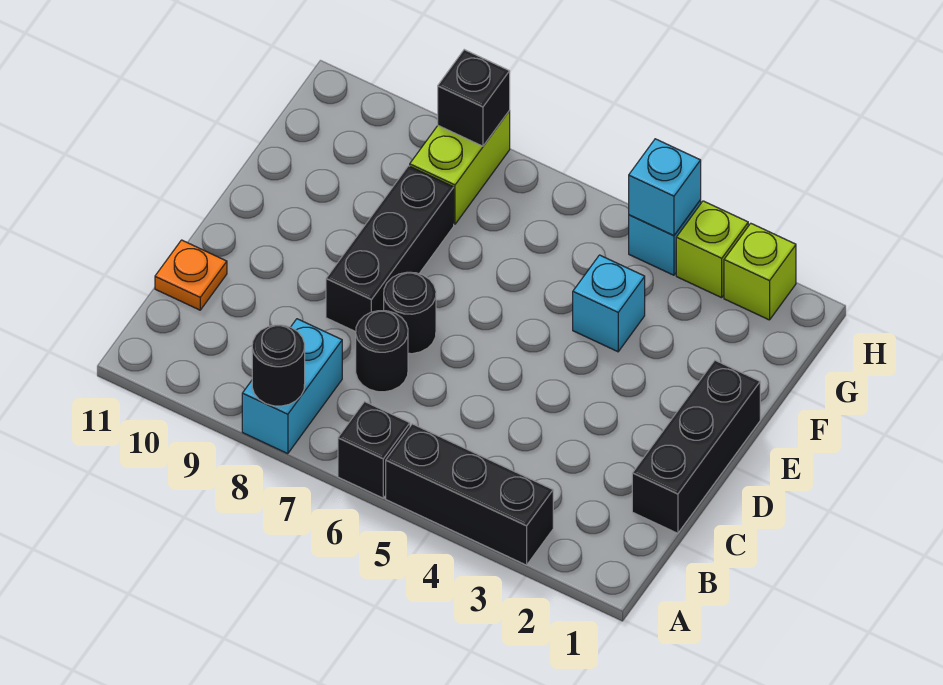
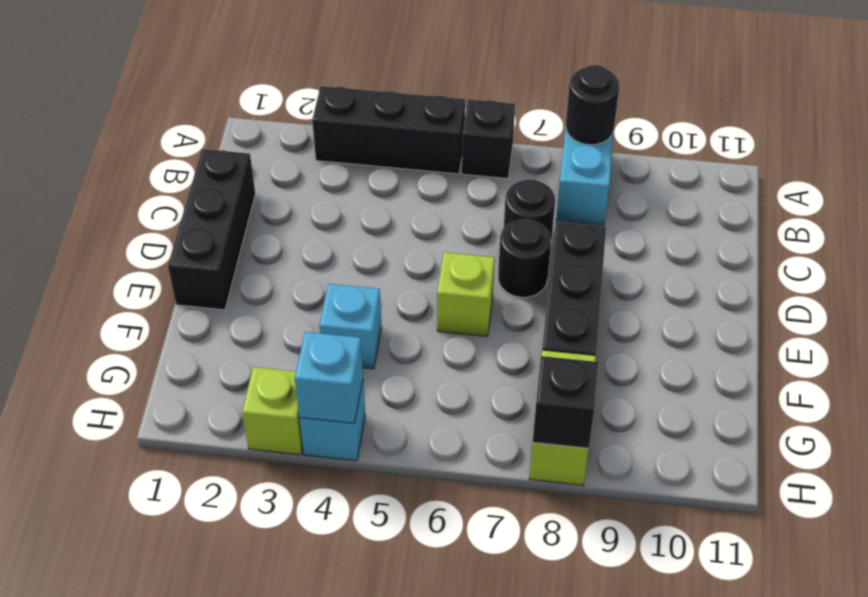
orange 1x1 plate [155,240,227,310] -> none
lime 1x1 brick [724,223,796,320] -> lime 1x1 brick moved to [437,252,495,336]

